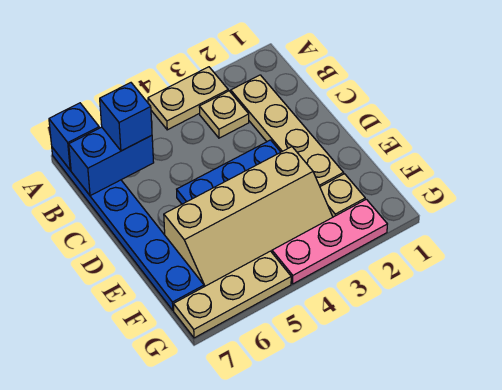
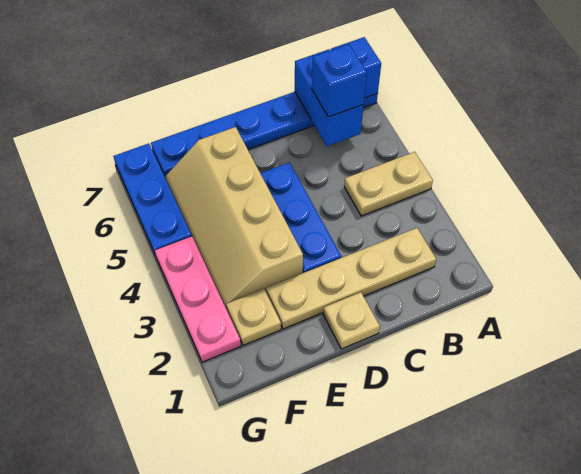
tan 1x2 plate [148,67,228,130] -> tan 1x2 plate turned to [344,152,433,216]
tan 1x1 plate [199,91,249,138] -> tan 1x1 plate moved to [323,292,380,349]
tan 1x3 plate [173,251,291,338] -> blue 1x3 plate [113,144,192,256]

